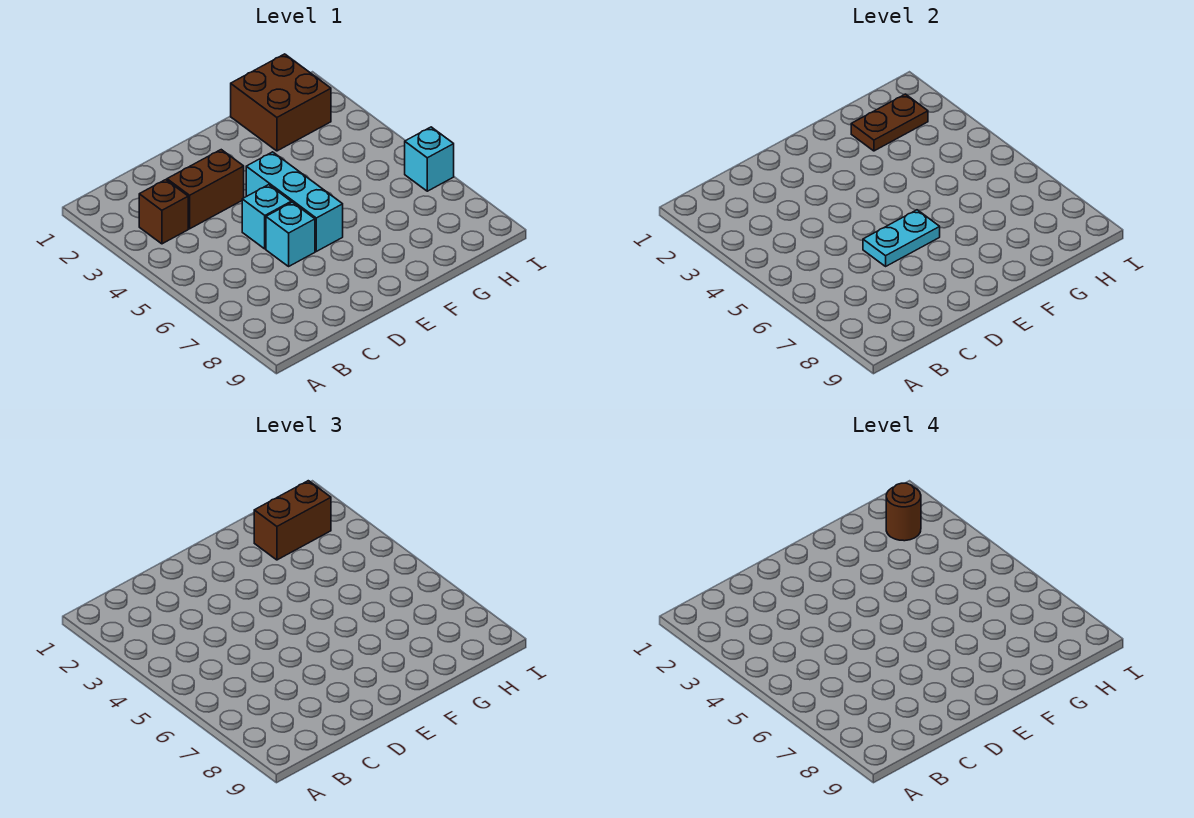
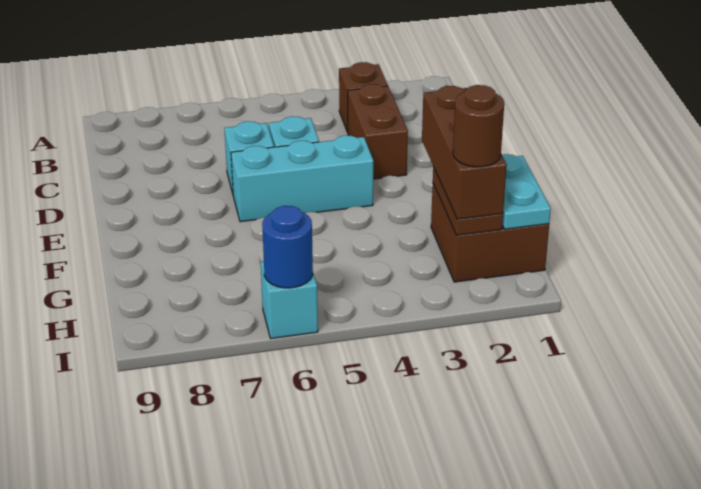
cyan 1x2 plate [863,210,940,266] -> cyan 1x2 plate moved to [502,154,551,229]
brown 1x2 brick [254,481,331,560] -> brown 1x3 brick [422,86,507,219]
none -> blue 1x1 round brick [262,206,313,288]

